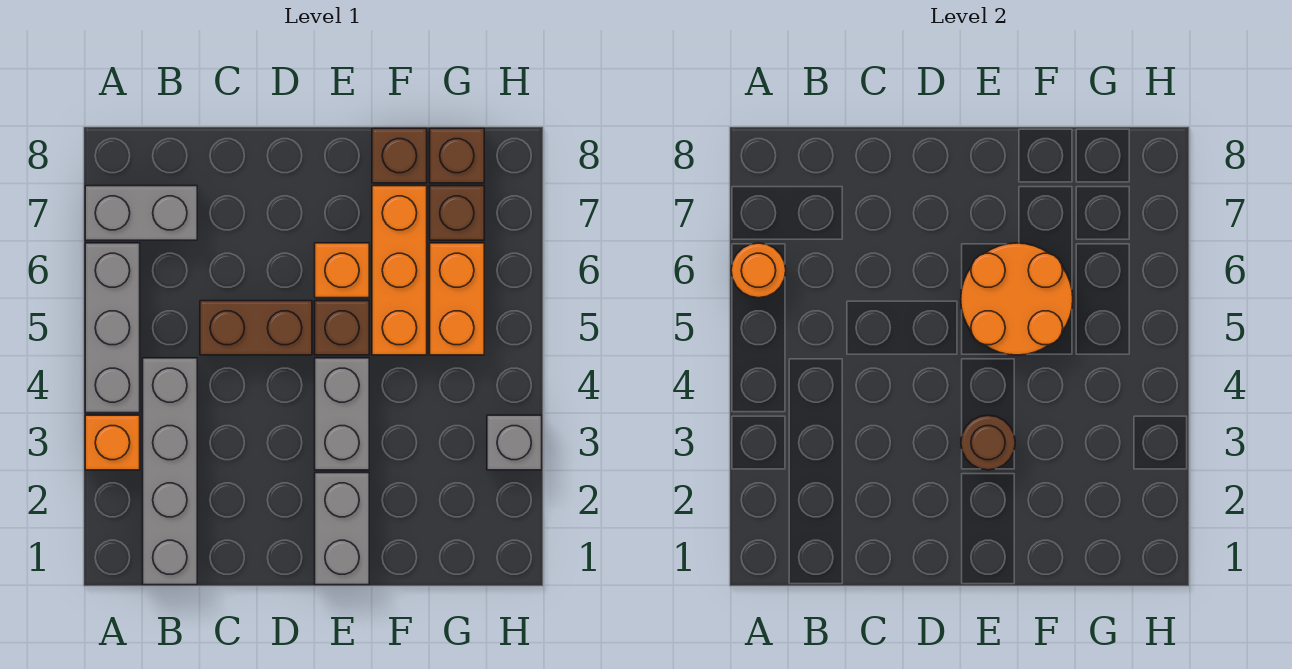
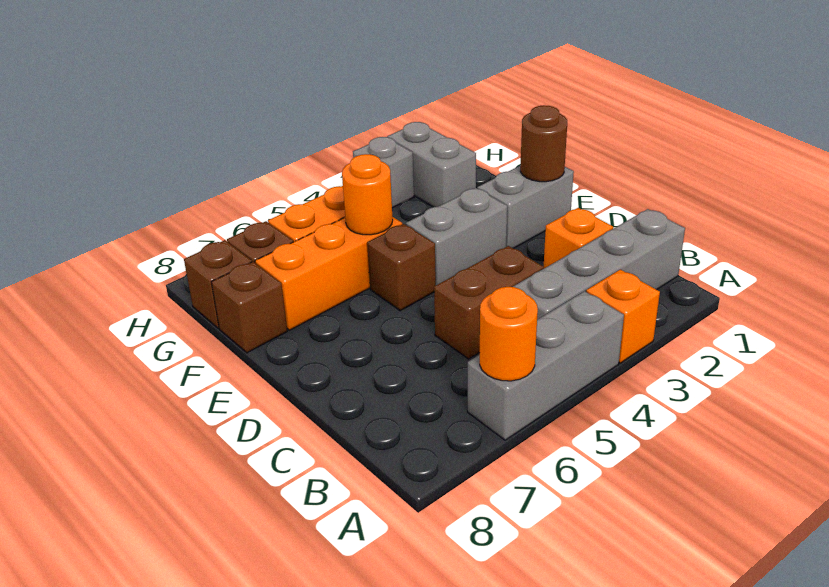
grey 1x2 brick [85,186,197,240] -> grey 1x2 brick moved to [387,122,476,207]
brown 1x2 brick [200,301,312,355] -> brown 1x2 brick turned to [434,246,544,359]
brown 1x1 round brick [961,415,1015,470] -> brown 1x1 round brick moved to [520,105,567,182]
orange 2x2 round brick [961,243,1073,355] -> orange 1x1 round brick [342,154,393,235]
orange 1x1 brick [315,243,369,298] -> orange 1x1 brick moved to [544,208,613,268]

